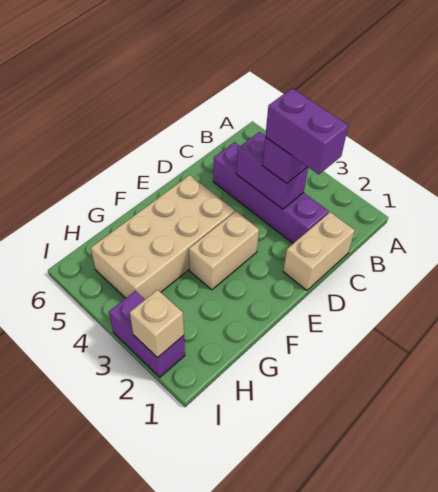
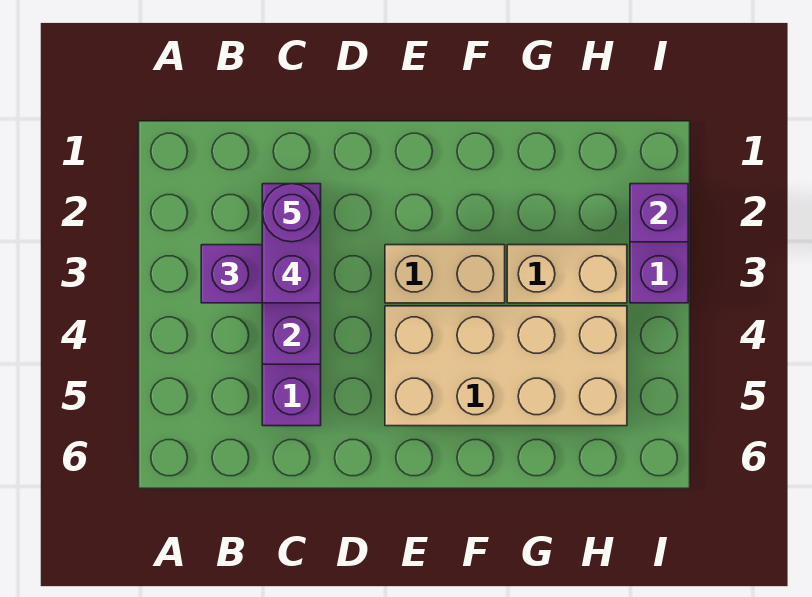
tan 1x2 brick [283,212,355,290] -> tan 1x2 brick moved to [507,245,627,303]
none -> purple 1x1 round brick [263,184,321,242]
tan 1x1 brick [130,290,184,358] -> purple 1x1 brick [630,184,688,242]

